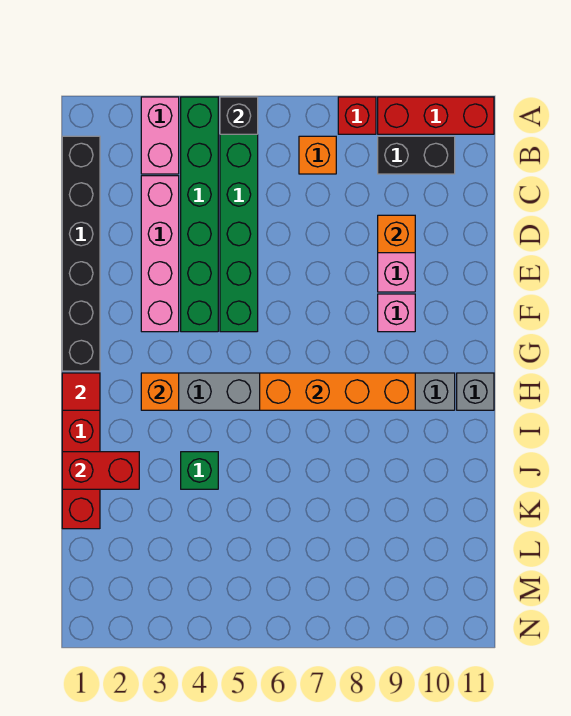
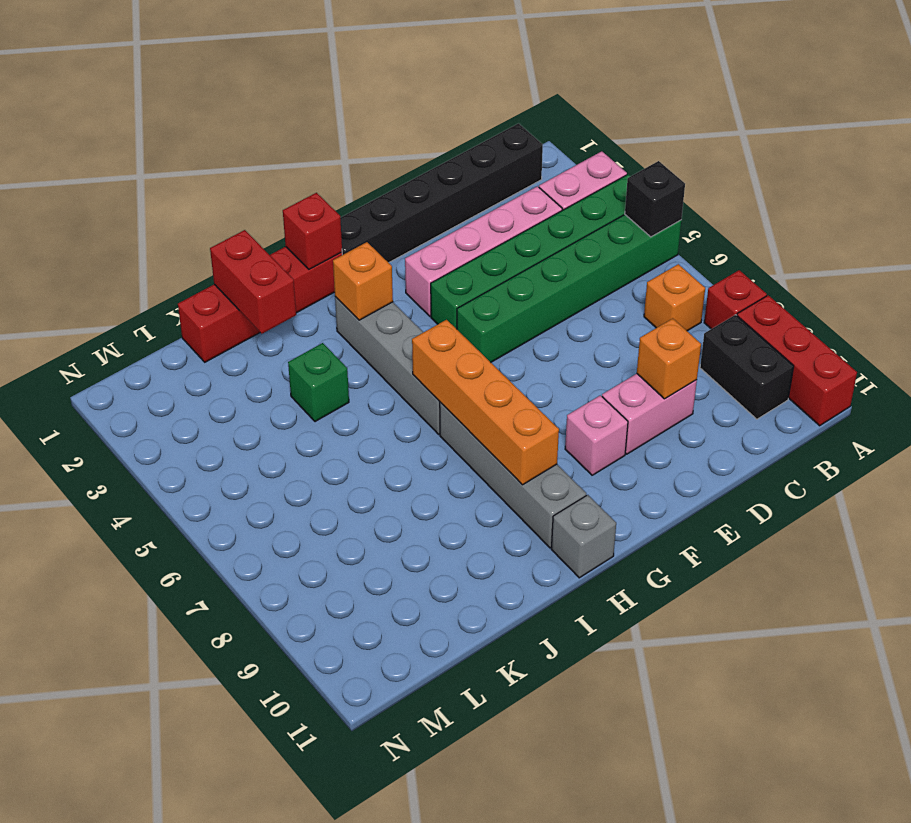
red 1x1 tile [62,373,100,410] -> red 1x1 brick [283,193,342,269]

